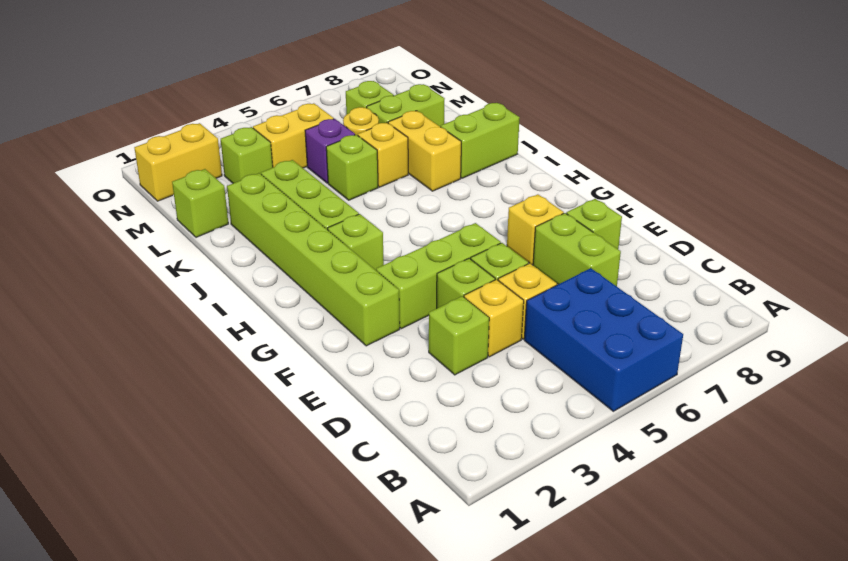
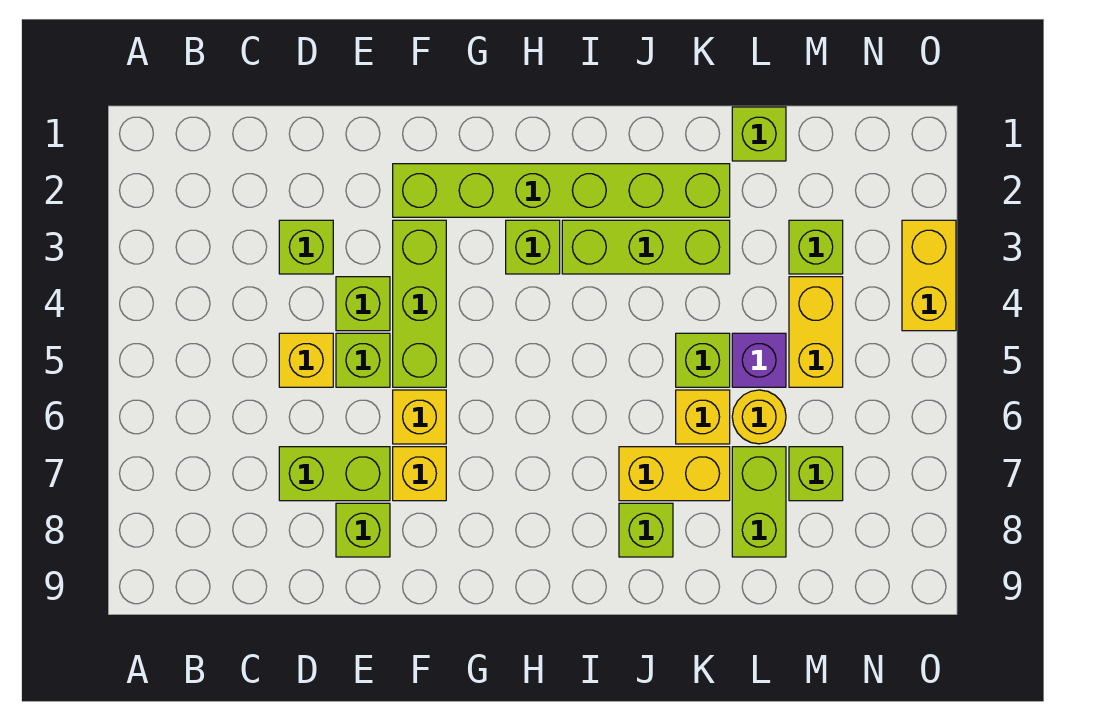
blue 2x3 brick [524,268,683,411] -> none
yellow 1x1 brick [464,279,524,357] -> yellow 1x1 brick moved to [393,390,446,444]
lime 1x2 brick [441,103,520,178] -> lime 1x1 brick [619,503,673,557]
yellow 1x2 brick [135,123,222,201] -> yellow 1x2 brick moved to [902,220,956,331]

